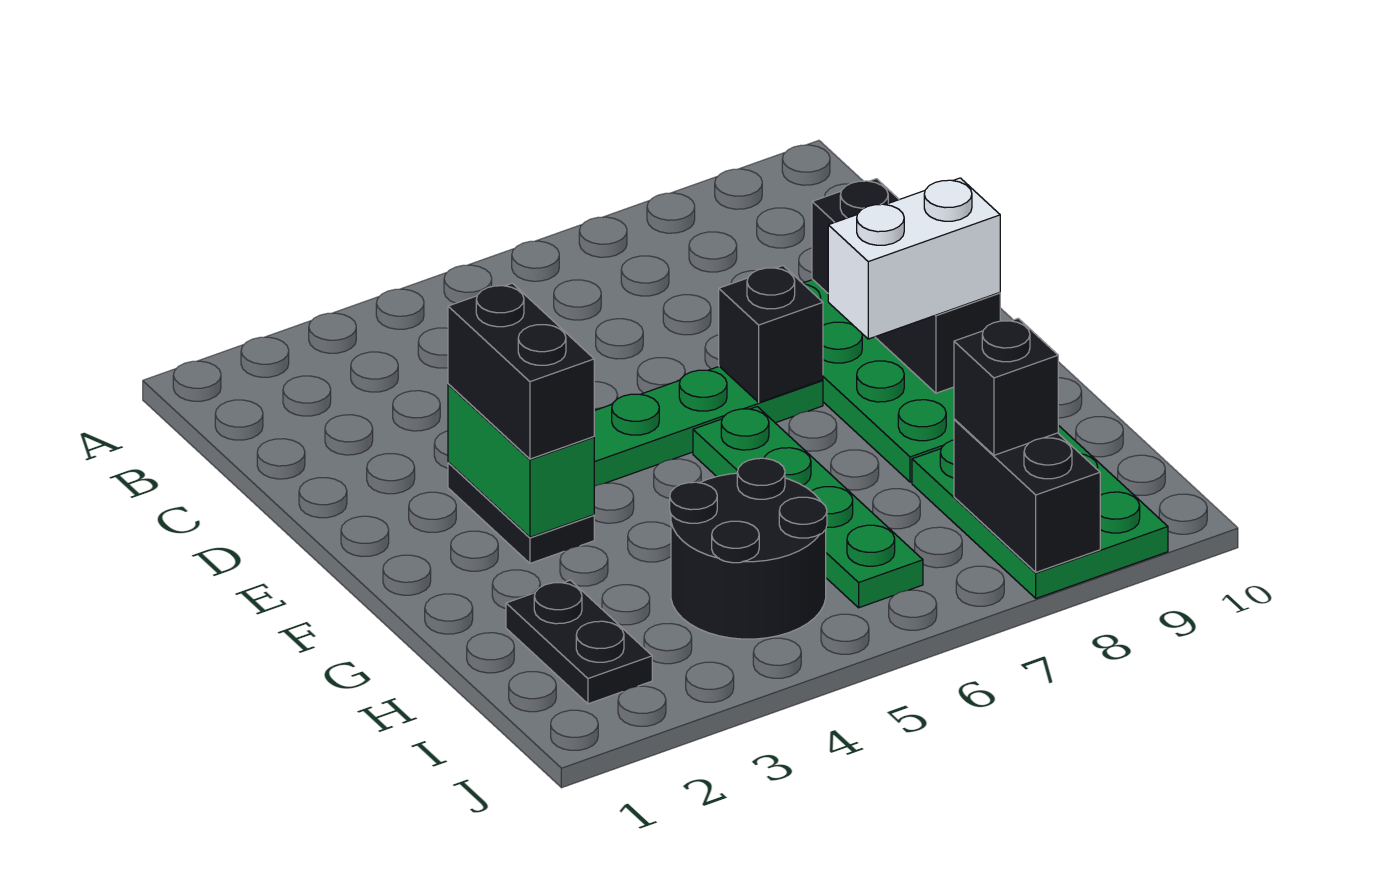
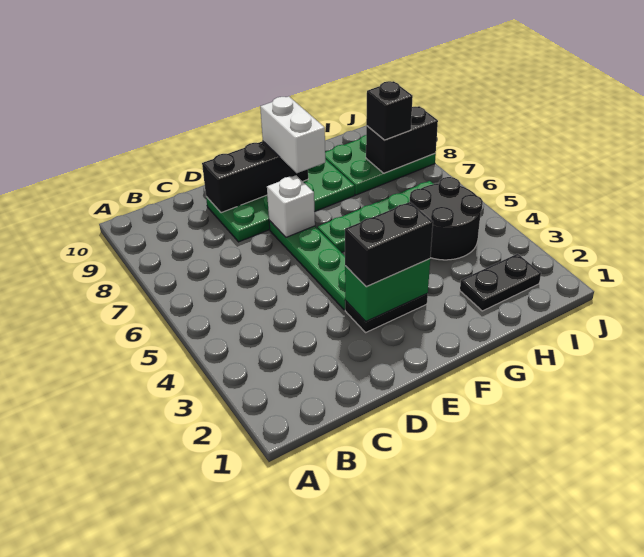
black 1x1 brick [719,266,823,402] -> white 1x1 brick [267,175,315,237]

